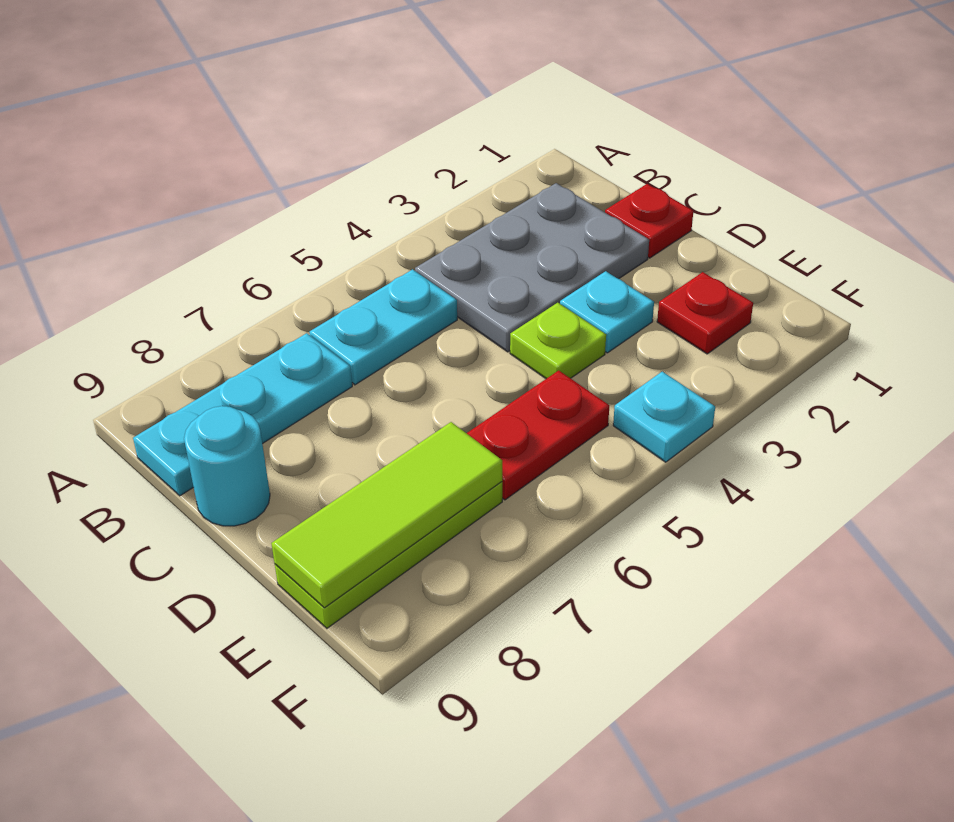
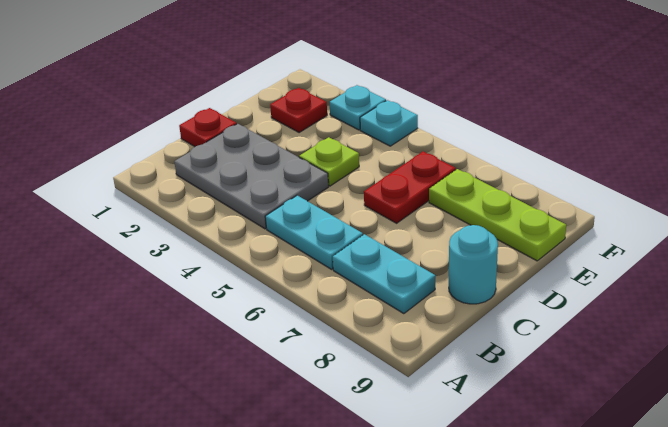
cyan 1x3 plate [133,333,352,496] -> cyan 1x2 plate [333,234,436,314]
cyan 1x1 plate [560,271,654,353] -> cyan 1x1 plate moved to [330,85,386,130]
red 1x2 plate [467,370,609,500] -> red 1x2 plate turned to [364,151,456,223]
lime 1x3 tile [271,422,502,608] -> none

